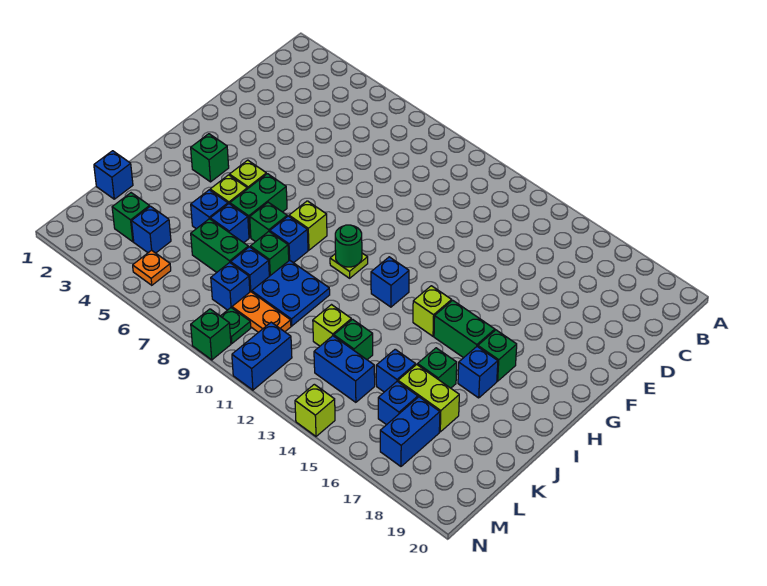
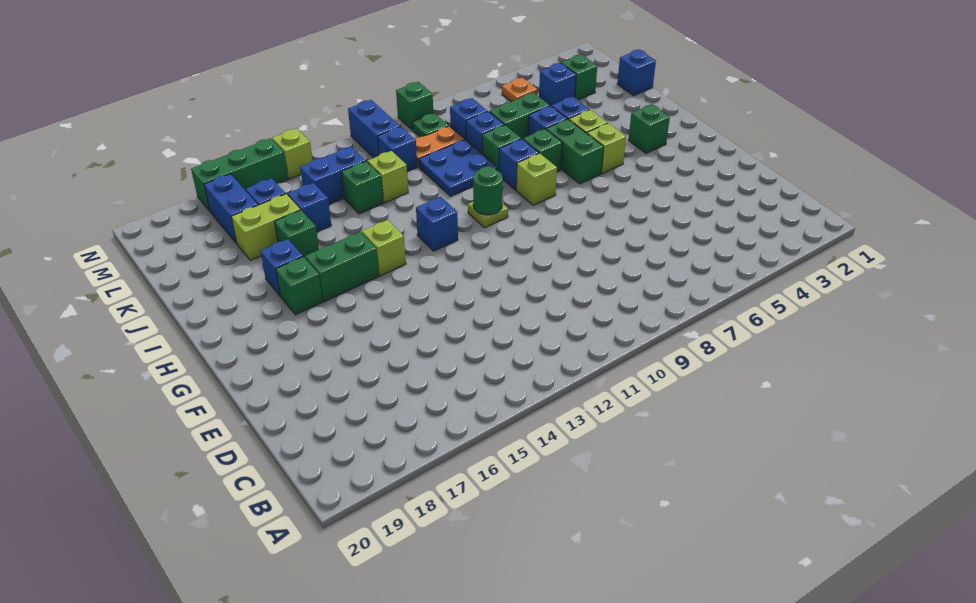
none -> blue 1x1 brick [377,126,417,172]
none -> green 1x3 brick [191,138,288,211]

